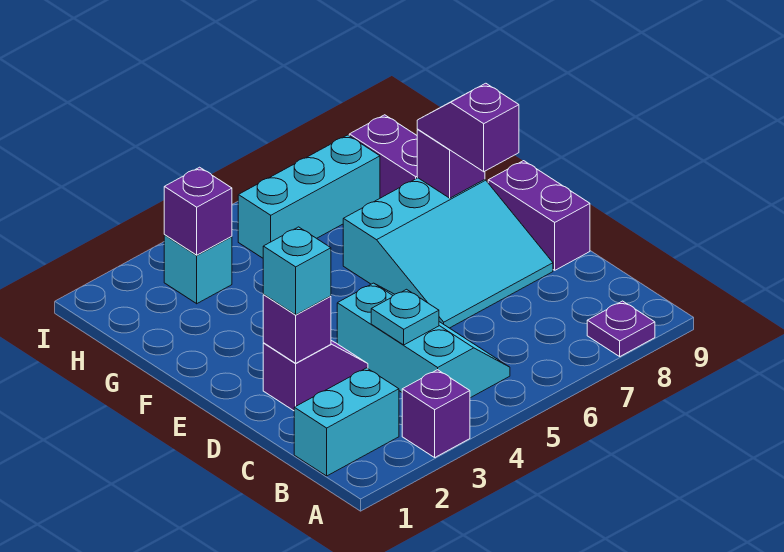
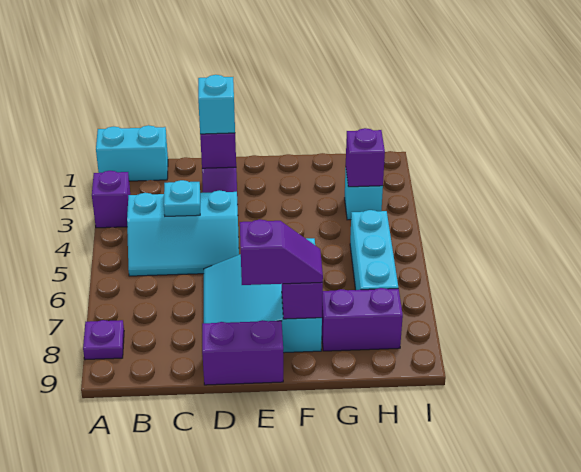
cyan 1x2 brick [294,368,399,476] -> cyan 1x2 brick turned to [96,125,168,181]

